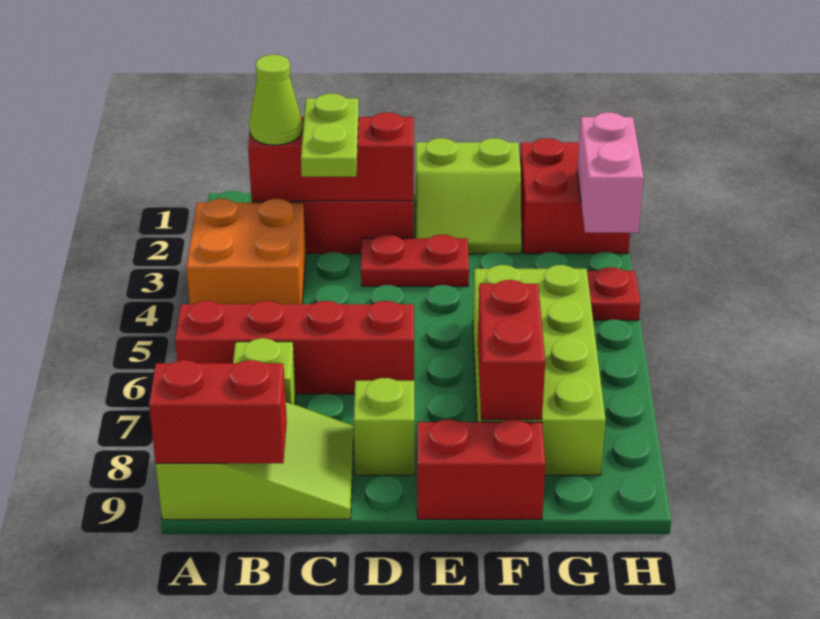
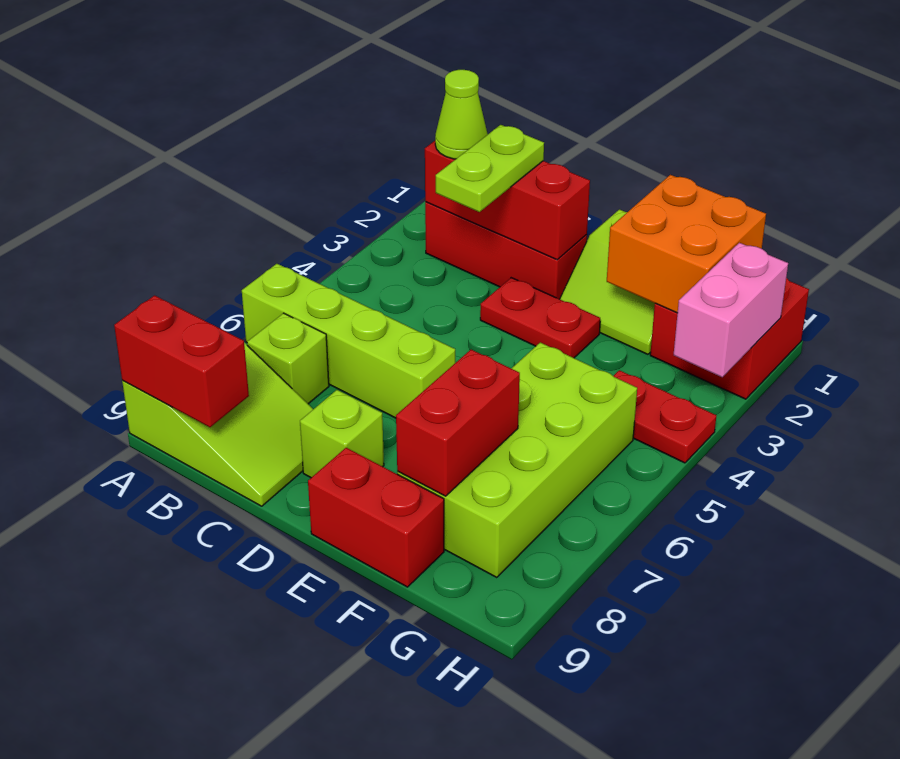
orange 2x2 brick [186,199,306,304] -> orange 2x2 brick moved to [607,175,766,313]
red 1x4 brick [175,301,414,394] -> lime 1x4 brick [242,264,455,418]

